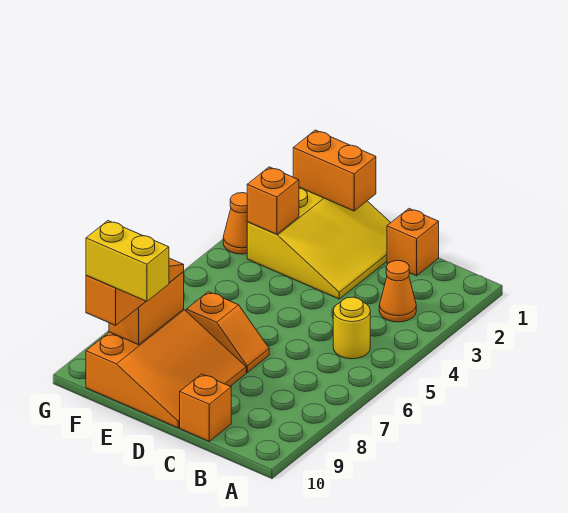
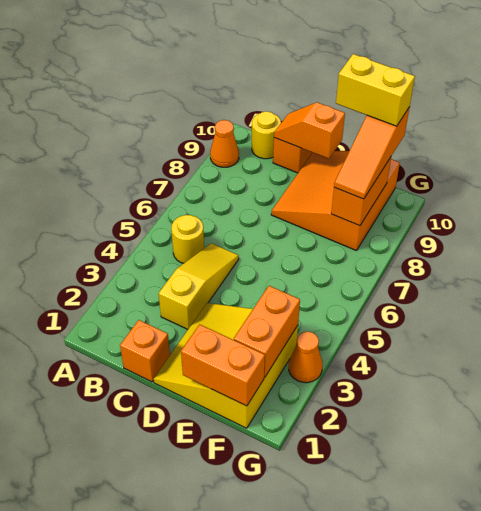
orange 1x1 cone [379,261,416,322] -> orange 1x1 cone moved to [210,120,239,167]
none -> yellow 1x1 round brick [252,111,281,159]
none -> yellow 1x3 slope [159,243,239,329]
orange 1x2 slope [186,292,269,373] -> orange 1x2 slope moved to [274,102,345,159]
orange 1x1 brick [247,167,299,234] -> orange 1x2 brick [234,286,300,377]

